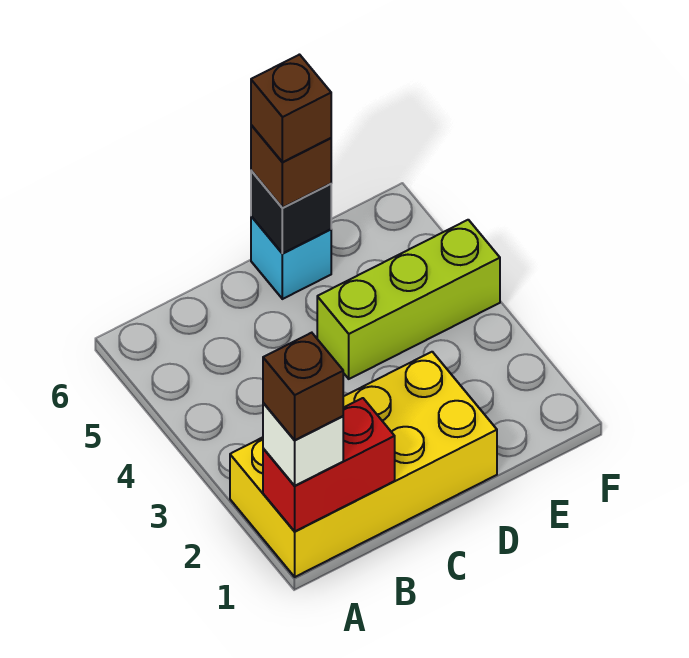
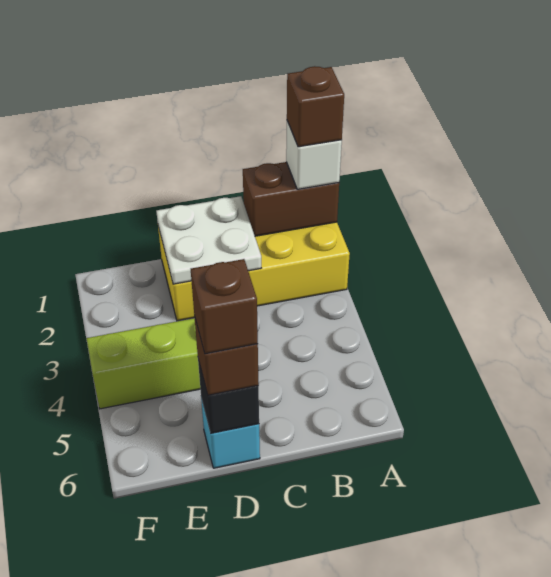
red 1x2 brick [263,398,395,531] -> brown 1x2 brick [243,162,339,236]
none -> white 2x2 plate [156,196,261,284]

